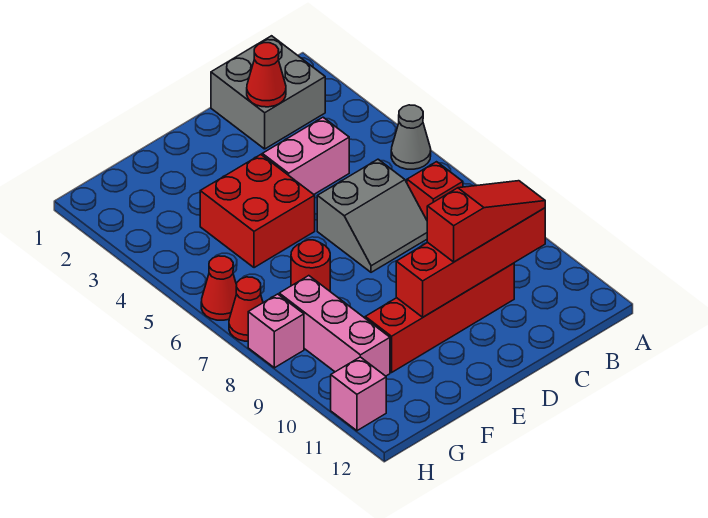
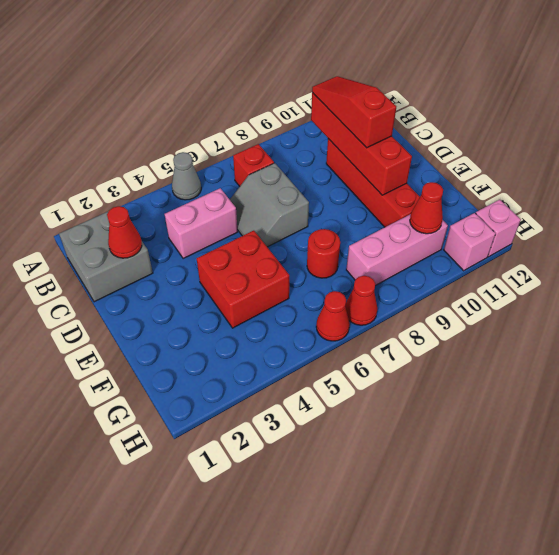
pink 1x2 brick [262,117,349,194] -> pink 1x2 brick turned to [165,188,238,259]
grey 2x2 slope [317,159,427,272] -> grey 2x2 slope turned to [230,163,309,247]
none -> red 1x1 cone [410,182,443,234]
pink 1x1 brick [248,294,304,368] -> pink 1x1 brick moved to [476,199,521,257]

